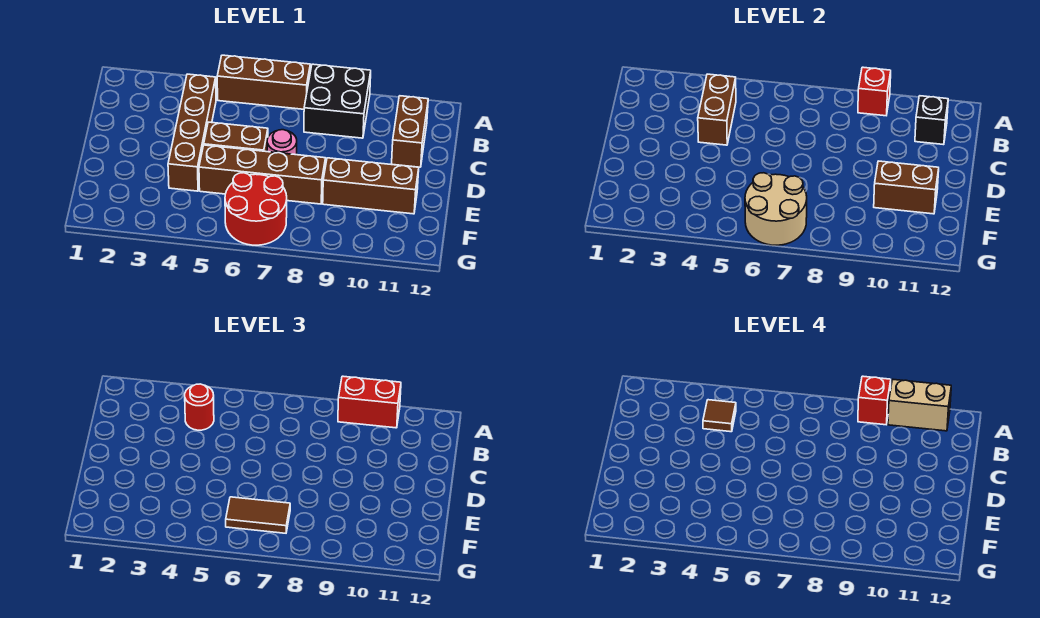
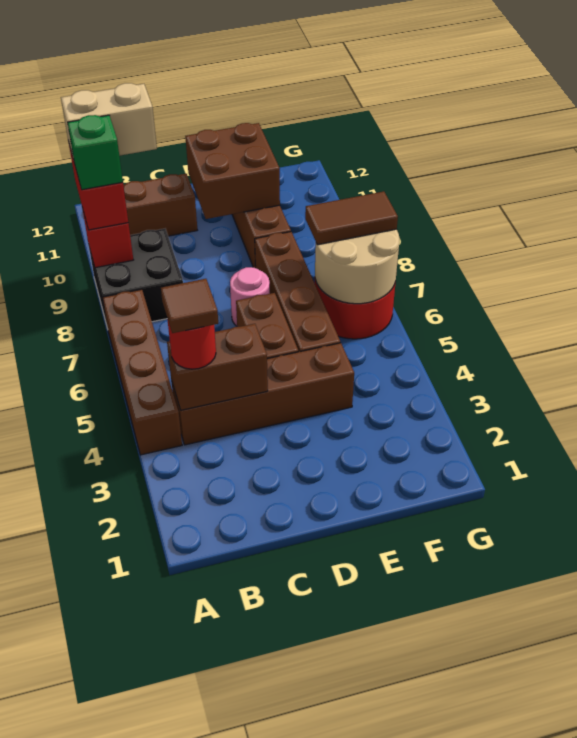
brown 1x3 brick [217,55,310,109] -> brown 1x4 brick [103,289,182,455]
red 1x1 brick [858,376,891,425] -> green 1x1 brick [68,115,123,190]
tan 1x2 brick [888,380,951,431] -> tan 1x2 brick turned to [61,83,157,160]
black 1x1 brick [915,96,948,145] -> none
brown 1x2 brick [874,161,939,214] -> brown 2x2 brick [185,123,280,219]
brown 1x2 tile [226,497,290,533] -> brown 1x2 tile turned to [305,191,398,245]

